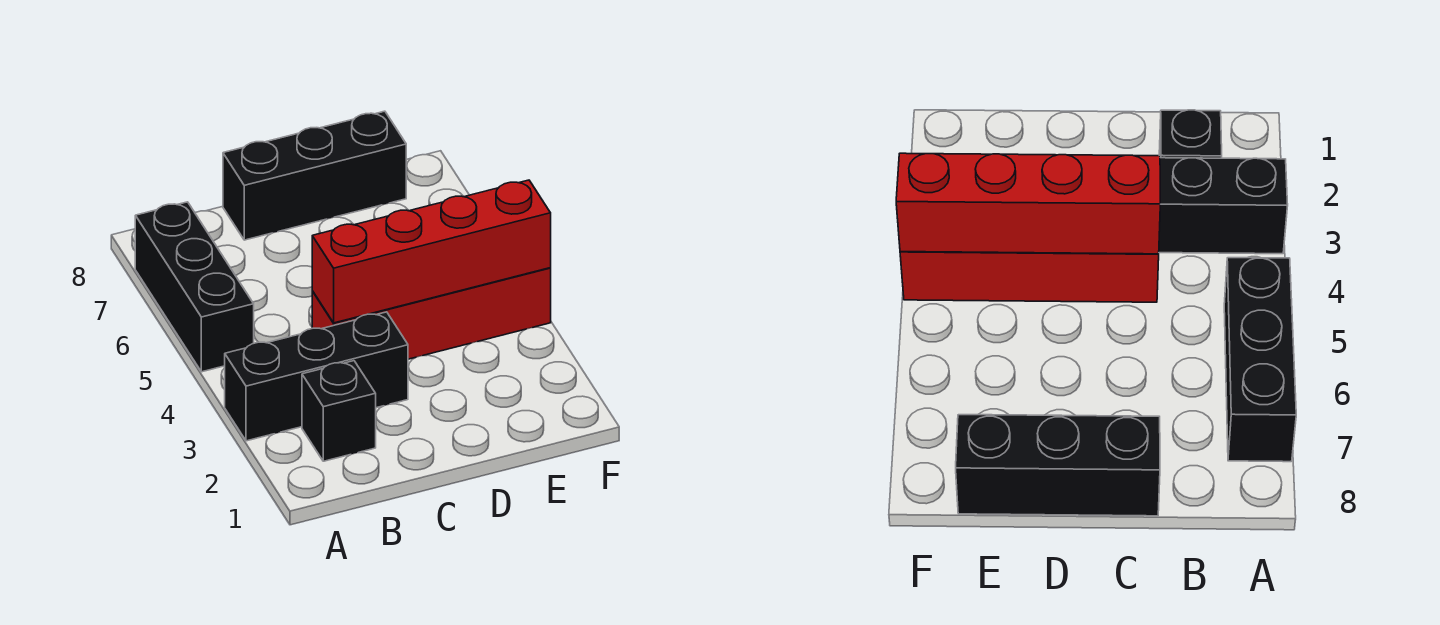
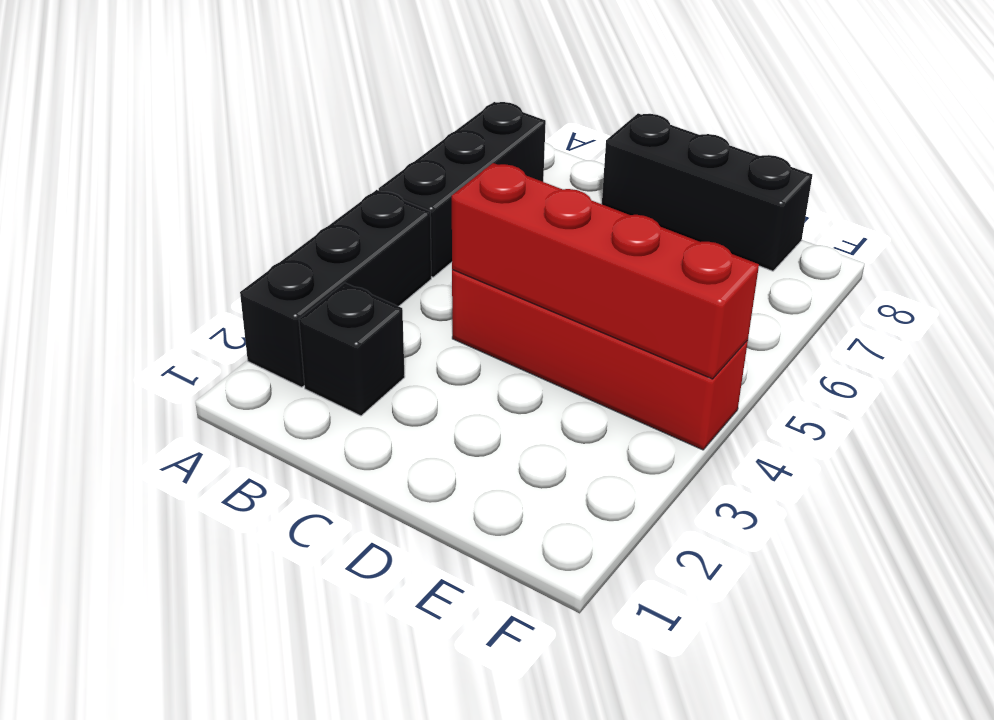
black 1x3 brick [225,312,408,441] -> black 1x3 brick turned to [240,190,431,387]

